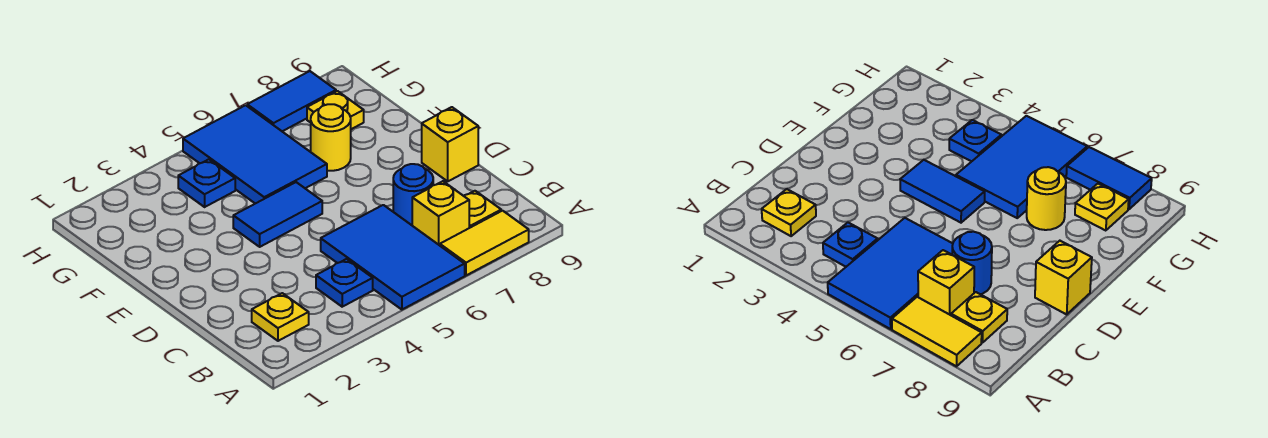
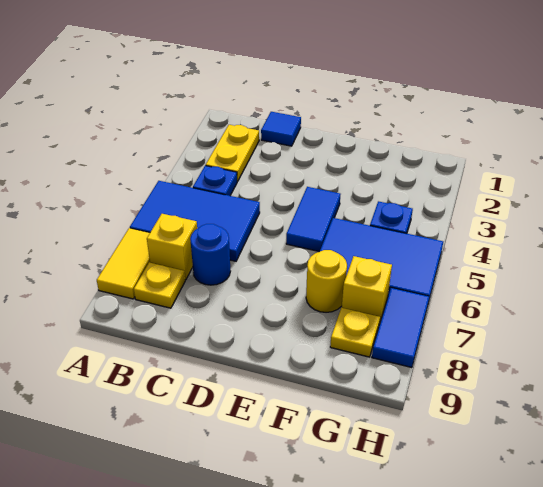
yellow 1x1 plate [252,293,309,341] -> yellow 1x2 plate [206,125,259,182]
none -> blue 1x1 tile [261,112,301,146]
yellow 1x1 brick [422,107,478,181] -> yellow 1x1 brick moved to [342,256,392,324]

